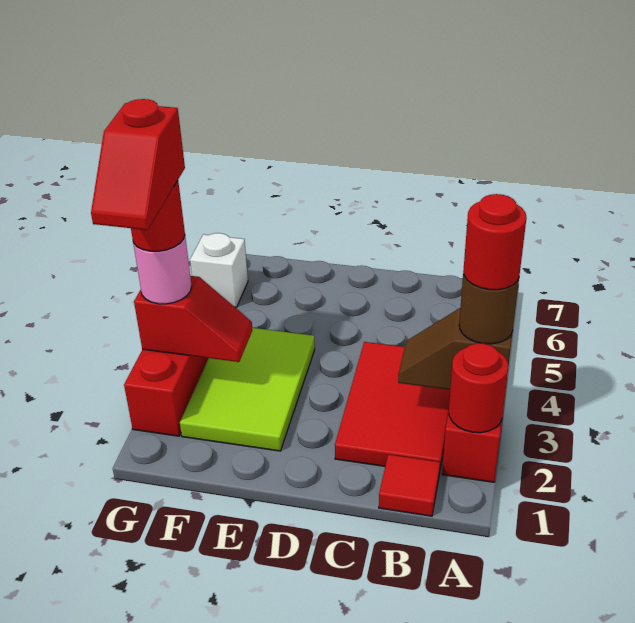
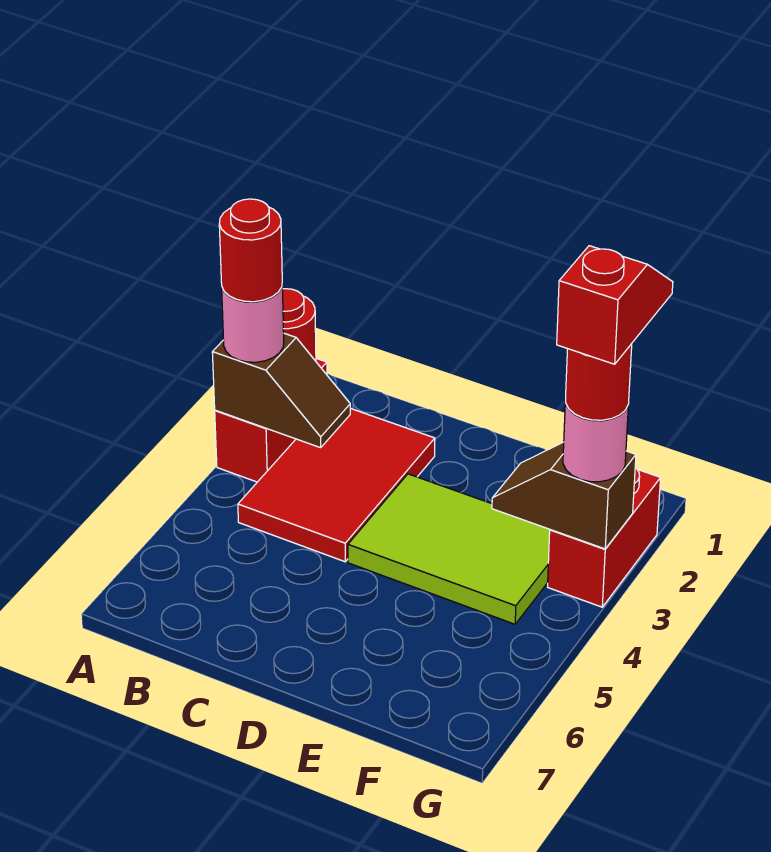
brown 1x1 round brick [459,271,519,344] -> pink 1x1 round brick [222,287,284,362]
red 1x1 tile [379,454,440,516] -> none
lime 2x3 tile [180,328,315,451] -> lime 2x3 tile turned to [348,474,550,624]
red 1x2 slope [134,276,252,362] -> brown 1x2 slope [492,442,636,549]
white 1x1 brick [190,233,248,307] -> none

